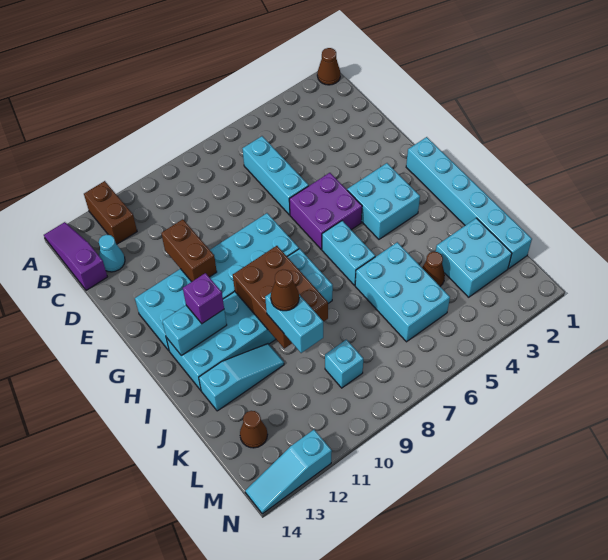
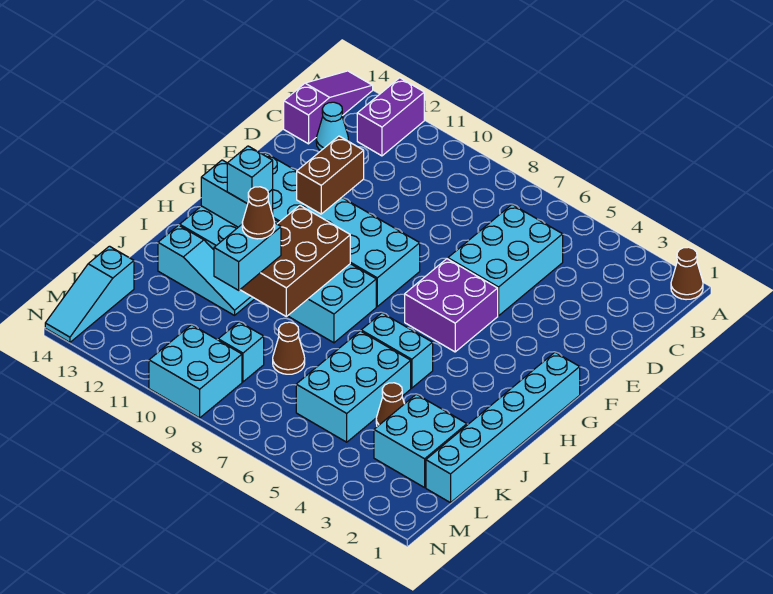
brown 1x2 brick [84,181,137,244] -> purple 1x2 brick [357,78,424,156]
cyan 1x3 brick [243,136,309,215] -> cyan 2x3 brick [448,205,563,316]
cyan 2x2 brick [347,163,420,239] -> cyan 2x2 brick moved to [149,325,242,418]
cyan 1x2 brick [322,221,375,285] -> cyan 1x2 brick turned to [361,313,433,388]
purple 1x1 brick [183,273,224,324] -> cyan 1x1 brick [227,146,273,204]
brown 1x1 cone [240,411,268,448] -> brown 1x1 cone moved to [273,322,305,374]
cyan 1x3 slope [245,430,332,514] -> cyan 1x3 slope turned to [45,246,134,342]

